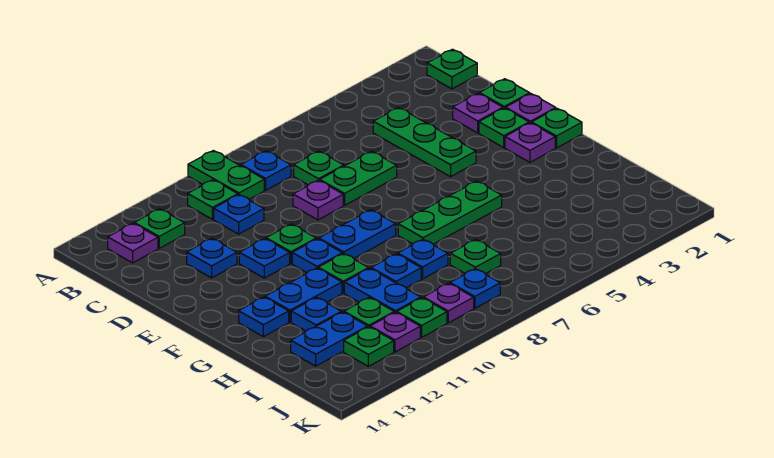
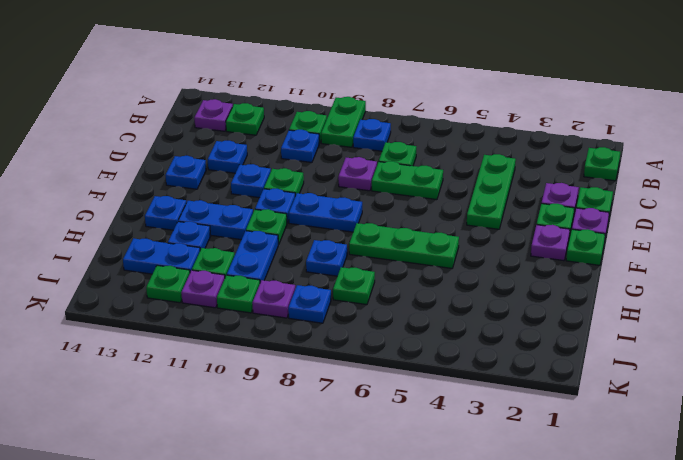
blue 1x1 plate [371,254,421,288] -> blue 1x1 plate moved to [165,156,206,189]

